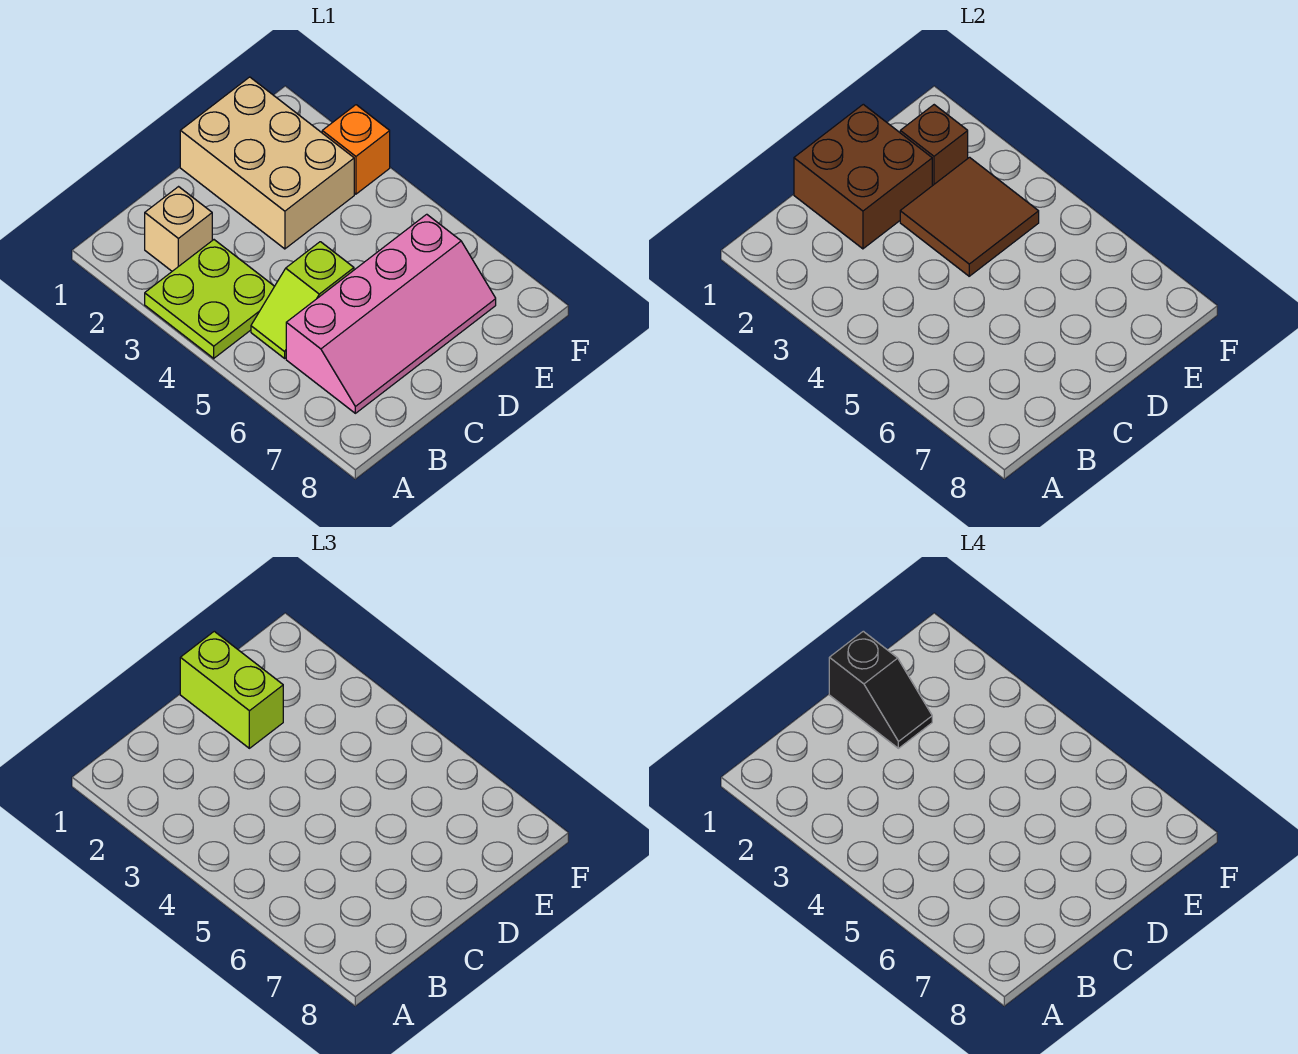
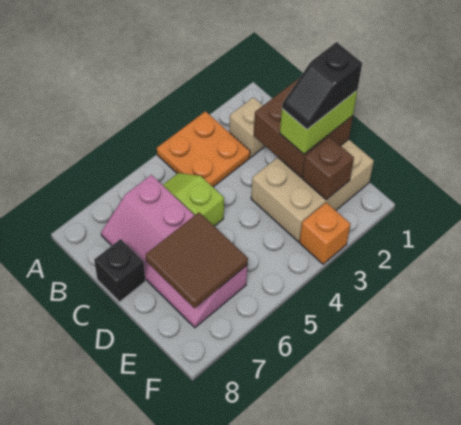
lime 2x2 plate [145,240,275,358] -> orange 2x2 plate [157,111,250,187]
none -> black 1x1 brick [94,239,145,302]
brown 2x2 tile [900,157,1039,276] -> brown 2x2 tile moved to [146,212,248,308]

